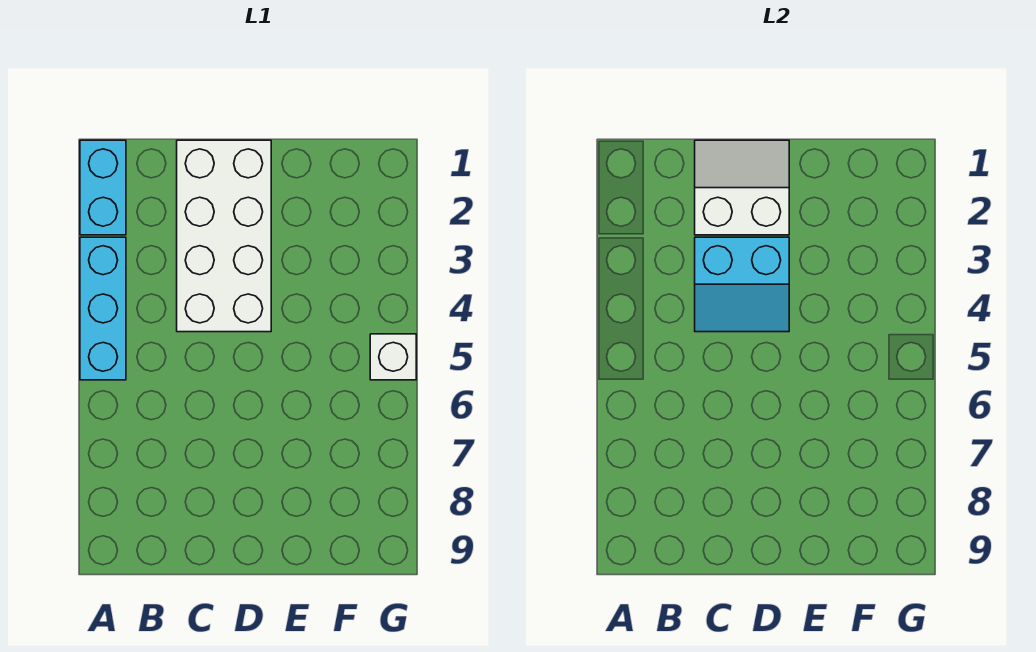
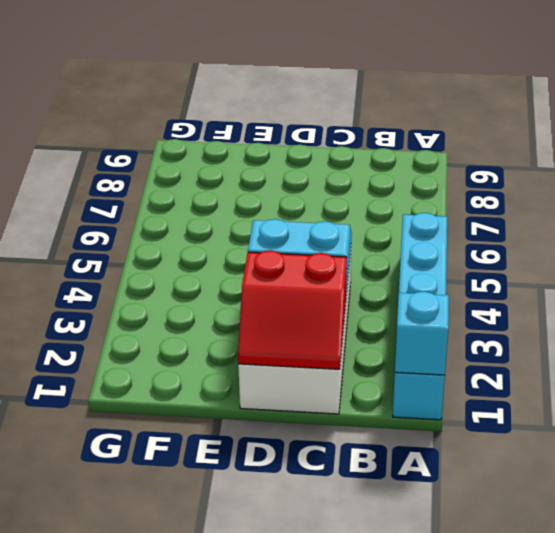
none -> cyan 1x1 brick [395,292,449,375]
white 2x2 slope [695,140,789,235] -> red 2x2 slope [238,250,347,369]
white 1x1 brick [370,334,416,380] -> none

